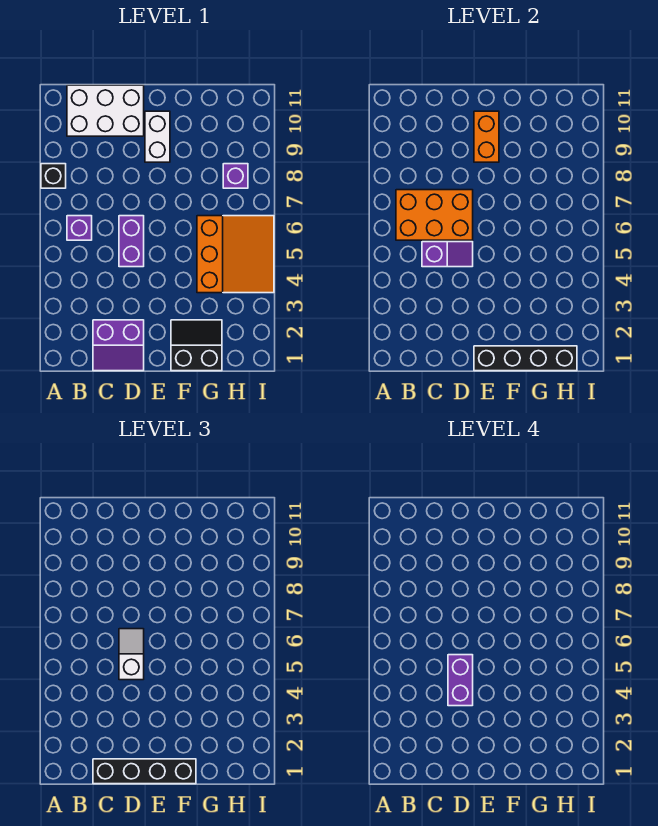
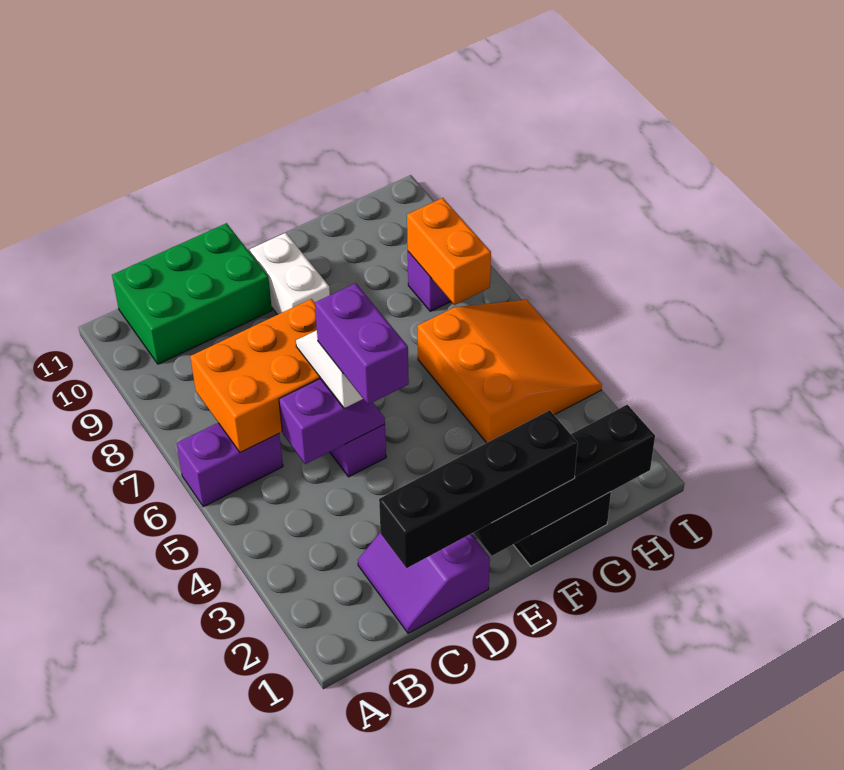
black 1x1 brick [41,164,66,188] -> none
purple 1x1 brick [67,216,92,240] -> purple 1x2 brick [176,423,283,507]
white 2x3 brick [67,85,144,136] -> green 2x3 brick [112,223,272,364]
purple 2x2 slope [93,320,144,371] -> purple 2x2 slope turned to [358,532,490,634]
orange 1x2 brick [474,111,499,162] -> orange 1x2 brick moved to [407,198,491,305]

